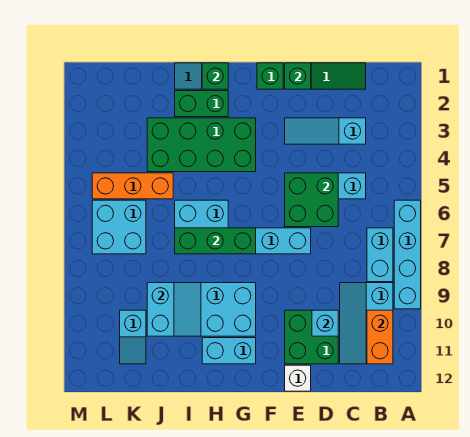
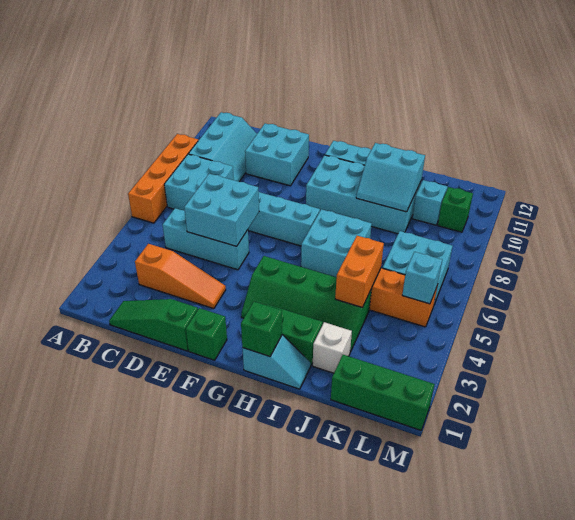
cyan 1x4 brick [394,200,421,309] -> orange 1x4 brick [128,134,198,223]
cyan 1x2 brick [367,228,393,282] -> cyan 2x2 brick [164,154,234,211]
orange 1x2 brick [367,310,393,364] -> orange 1x2 brick moved to [335,236,384,308]
cyan 1x3 slope [285,118,366,144] -> orange 1x3 slope [135,244,226,309]
green 2x2 brick [285,173,338,227] -> cyan 2x2 brick [184,174,259,246]
green 2x2 brick [285,310,338,364] -> cyan 2x2 brick [245,123,309,186]
cyan 1x1 brick [312,310,338,336] -> cyan 1x1 brick moved to [402,252,442,304]
green 1x1 brick [285,63,311,89] -> green 1x1 brick moved to [438,187,473,232]
white 1x1 brick [285,365,311,391] -> white 1x1 brick moved to [313,322,352,373]
green 2x4 brick [147,118,256,172] -> green 2x4 slope [241,256,372,352]
green 1x3 brick [175,228,256,254] -> green 1x3 brick moved to [331,355,434,430]
cyan 2x2 slope [147,283,201,336] -> cyan 2x2 slope turned to [356,143,425,212]

